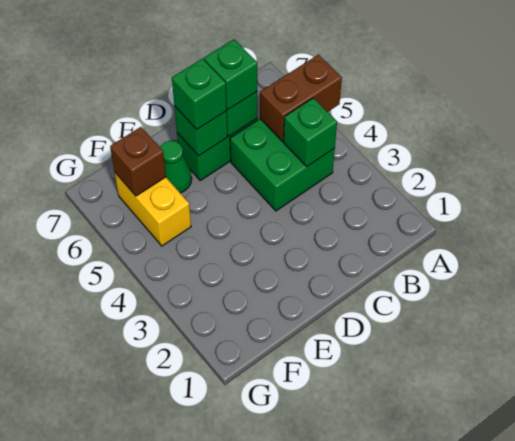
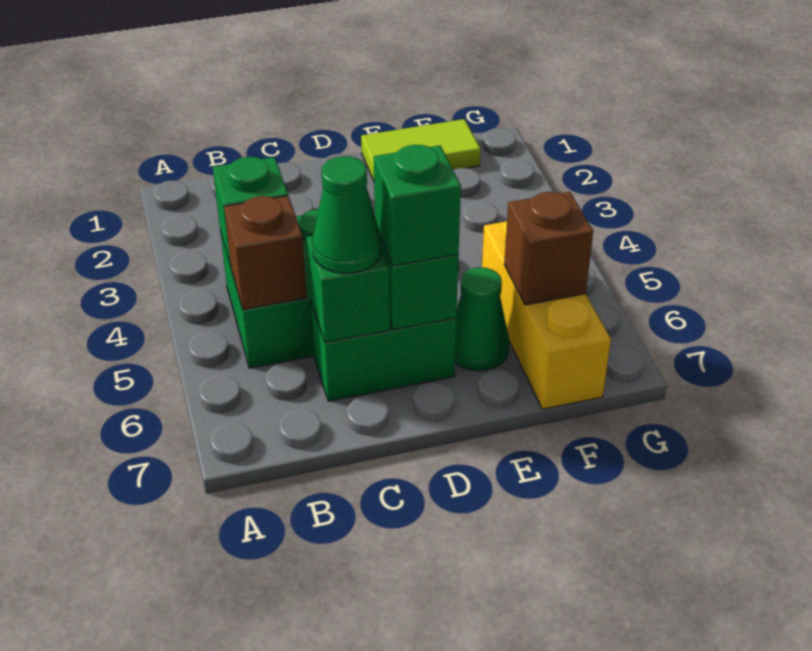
brown 1x2 brick [260,55,342,141] -> brown 1x1 brick [224,196,307,310]
green 1x1 brick [204,39,257,110] -> green 1x1 cone [312,156,381,273]
none -> lime 1x2 tile [361,119,481,181]
yellow 1x2 brick [115,173,191,246] -> yellow 1x3 brick [482,221,611,409]

